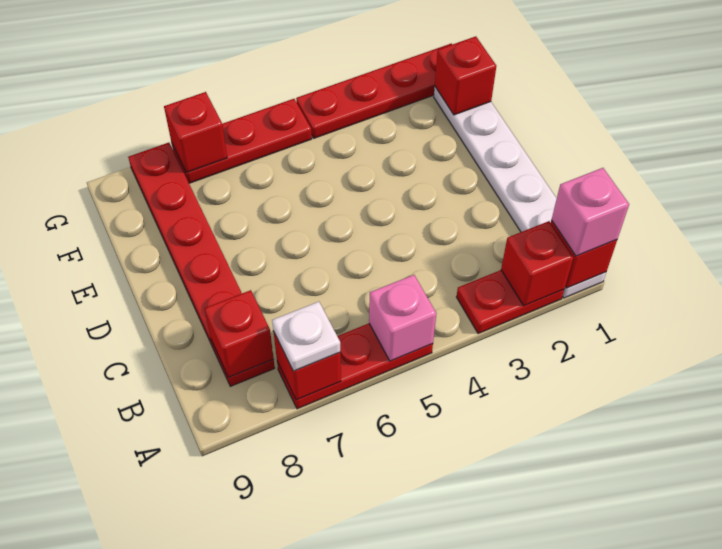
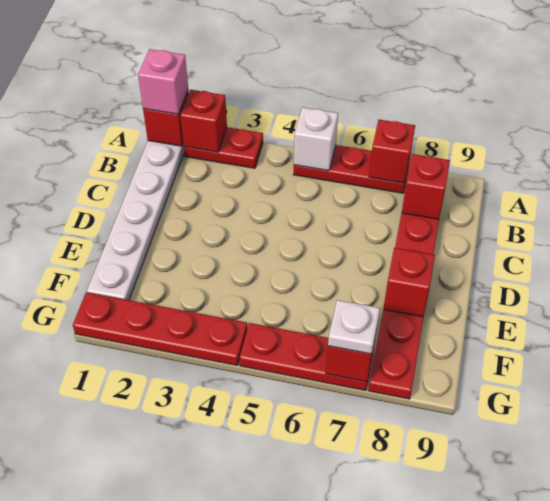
pink 1x1 brick [369,275,436,361] -> white 1x1 brick [294,107,338,171]
white 1x1 plate [272,302,340,371] -> white 1x1 plate moved to [328,300,380,354]
red 1x1 brick [435,36,496,115] -> red 1x1 brick moved to [383,248,435,317]

